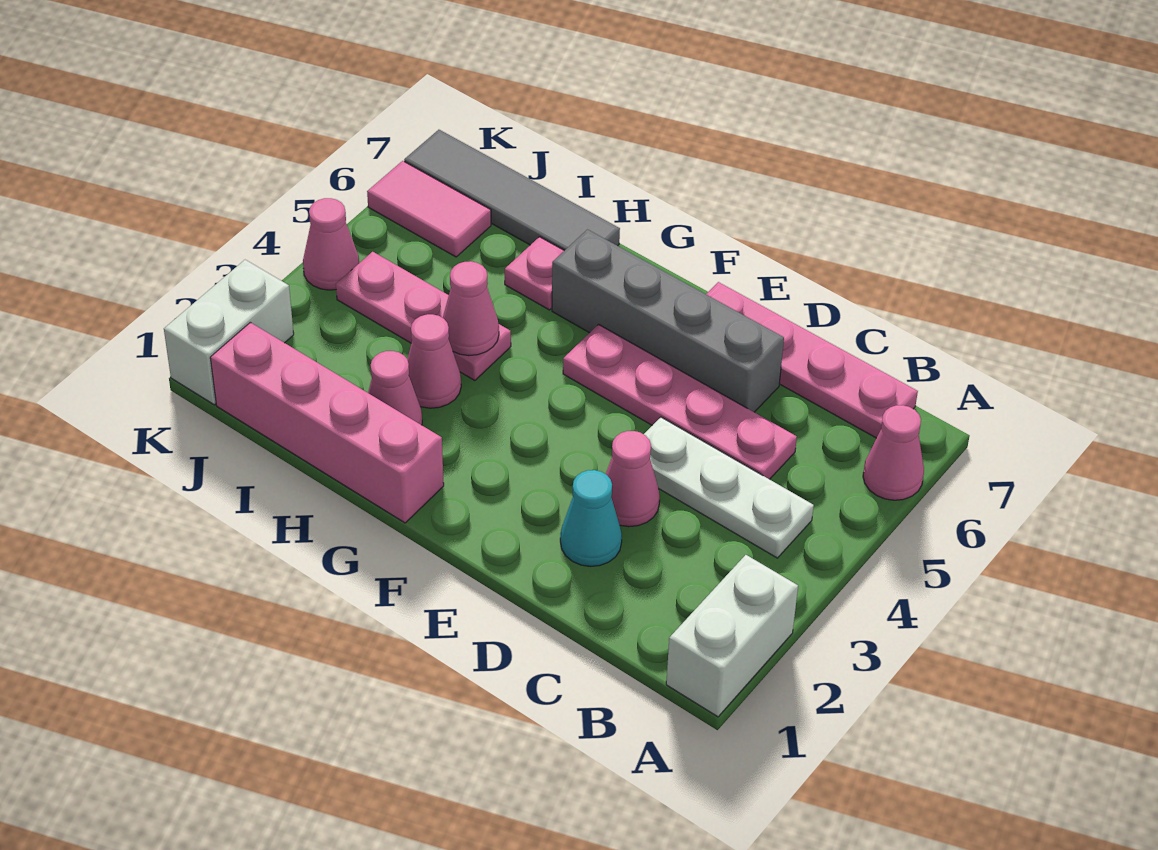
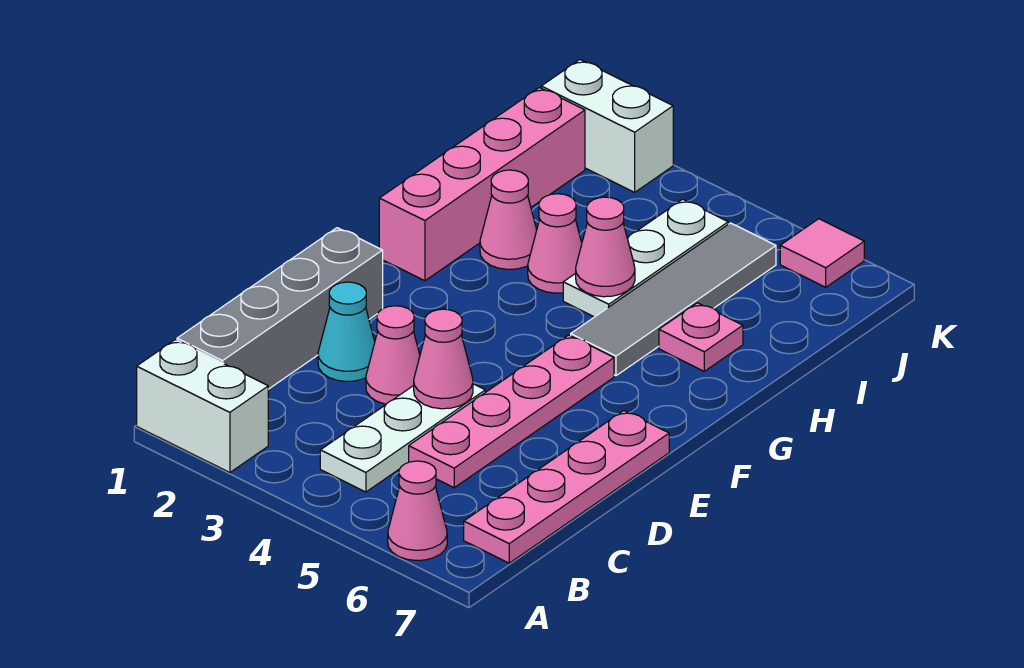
grey 1x4 brick [552,229,784,412] -> grey 1x4 brick moved to [177,228,383,389]
pink 1x3 plate [336,252,511,380] -> white 1x3 plate [563,199,728,317]
grey 1x4 tile [404,130,620,251] -> grey 1x4 tile moved to [571,223,776,376]
pink 1x2 tile [367,161,491,257] -> pink 1x1 tile [780,219,864,287]
pink 1x1 cone [303,198,359,290] -> pink 1x1 cone moved to [414,309,473,409]

